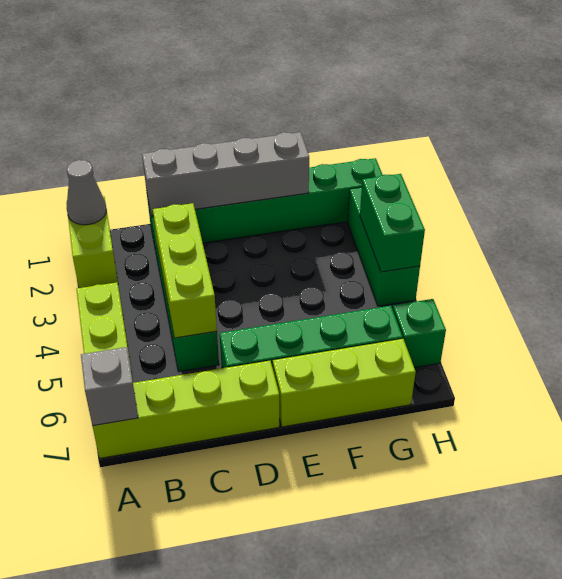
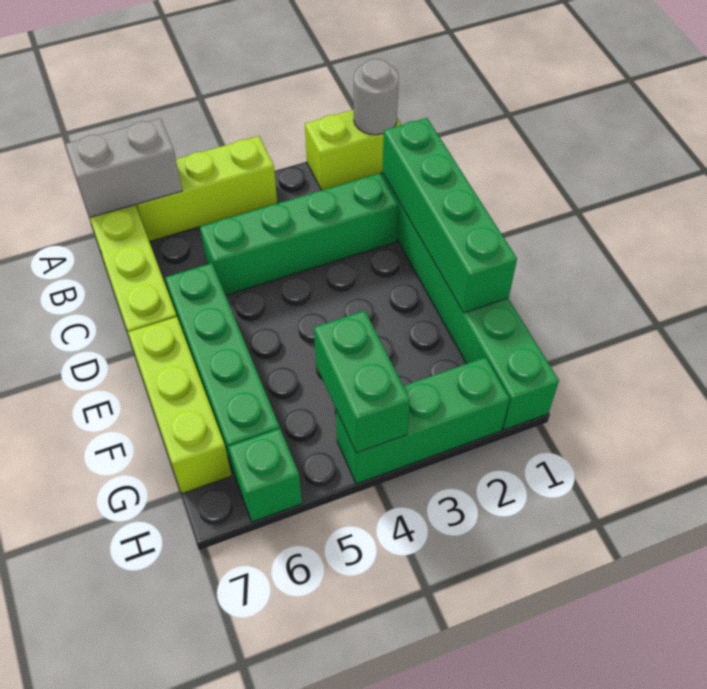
grey 1x1 cone [67,160,106,225] -> grey 1x1 round brick [354,59,399,135]
grey 1x1 brick [81,347,138,426] -> grey 1x2 brick [65,118,182,217]
grey 1x4 brick [142,132,309,216] -> green 1x4 brick [382,118,517,313]
lime 1x3 brick [153,203,217,338] -> none
green 1x2 brick [360,174,425,272] -> green 1x2 brick turned to [314,311,410,453]

